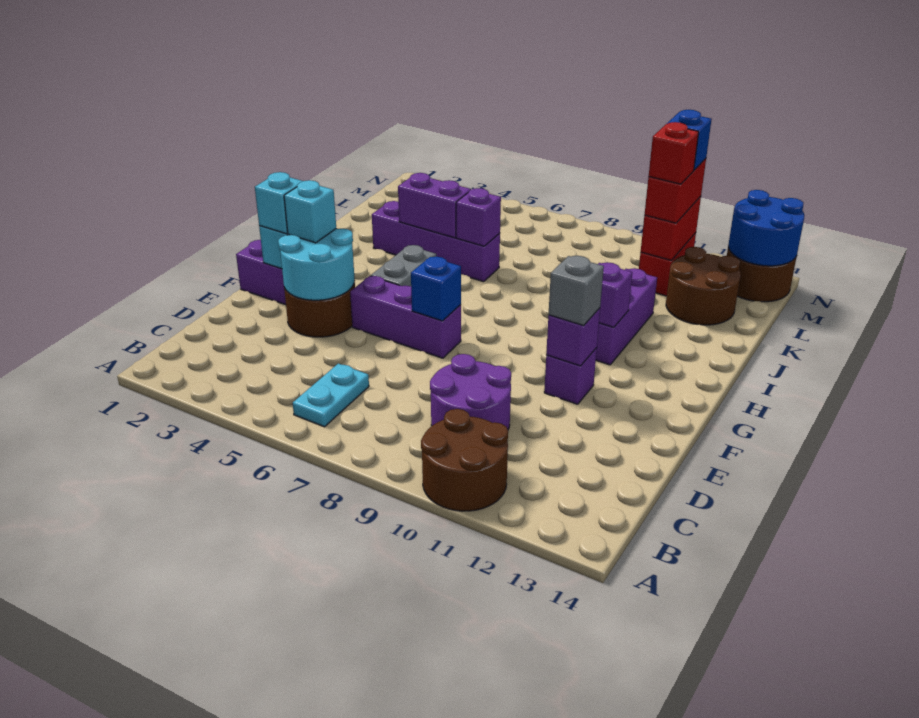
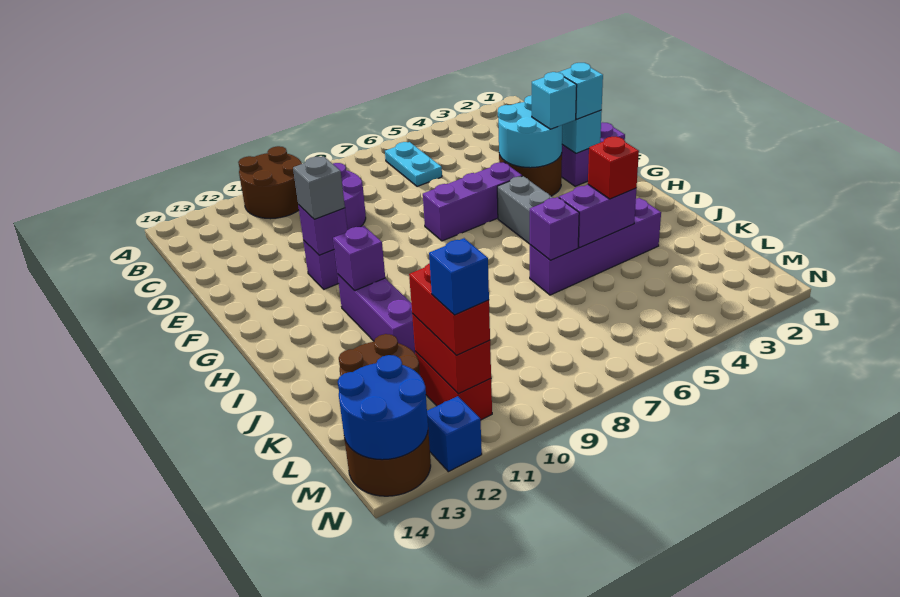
blue 1x1 brick [411,257,461,321] -> blue 1x1 brick moved to [427,396,482,472]
red 1x1 brick [649,122,699,184] -> red 1x1 brick moved to [588,137,639,199]

